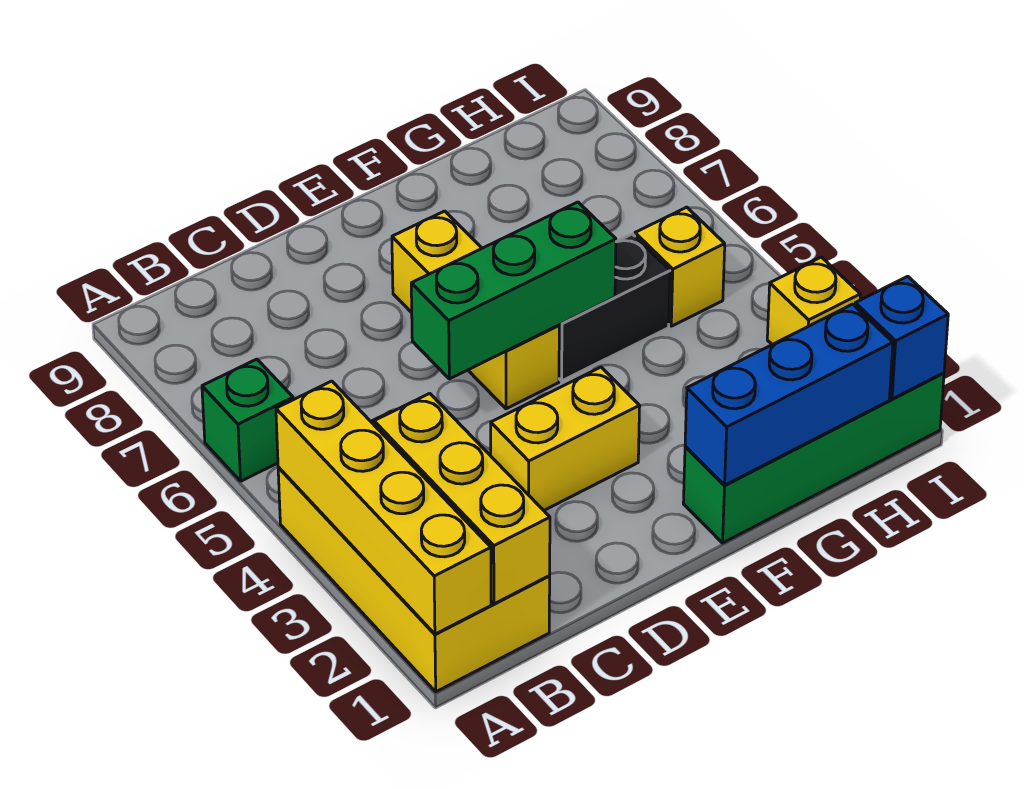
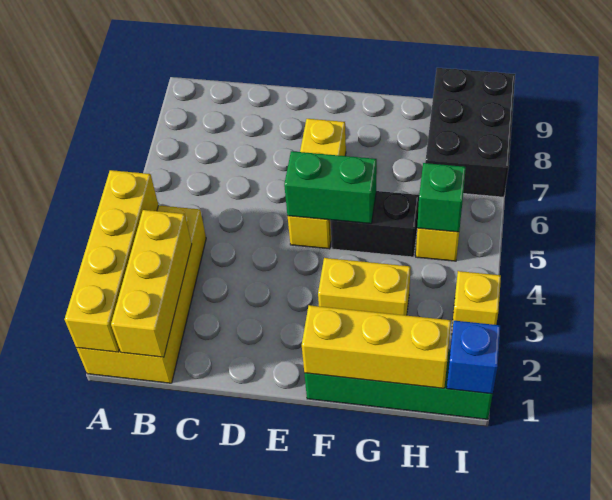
green 1x1 brick [202,359,293,481] -> green 1x1 brick moved to [417,163,466,232]
yellow 1x2 brick [491,367,640,510] -> yellow 1x2 brick moved to [318,258,411,316]
green 1x3 brick [411,202,616,379] -> green 1x2 brick [284,151,377,224]
blue 1x3 brick [685,304,893,485] -> yellow 1x3 brick [302,305,451,388]
none -> black 2x3 brick [425,68,515,197]

